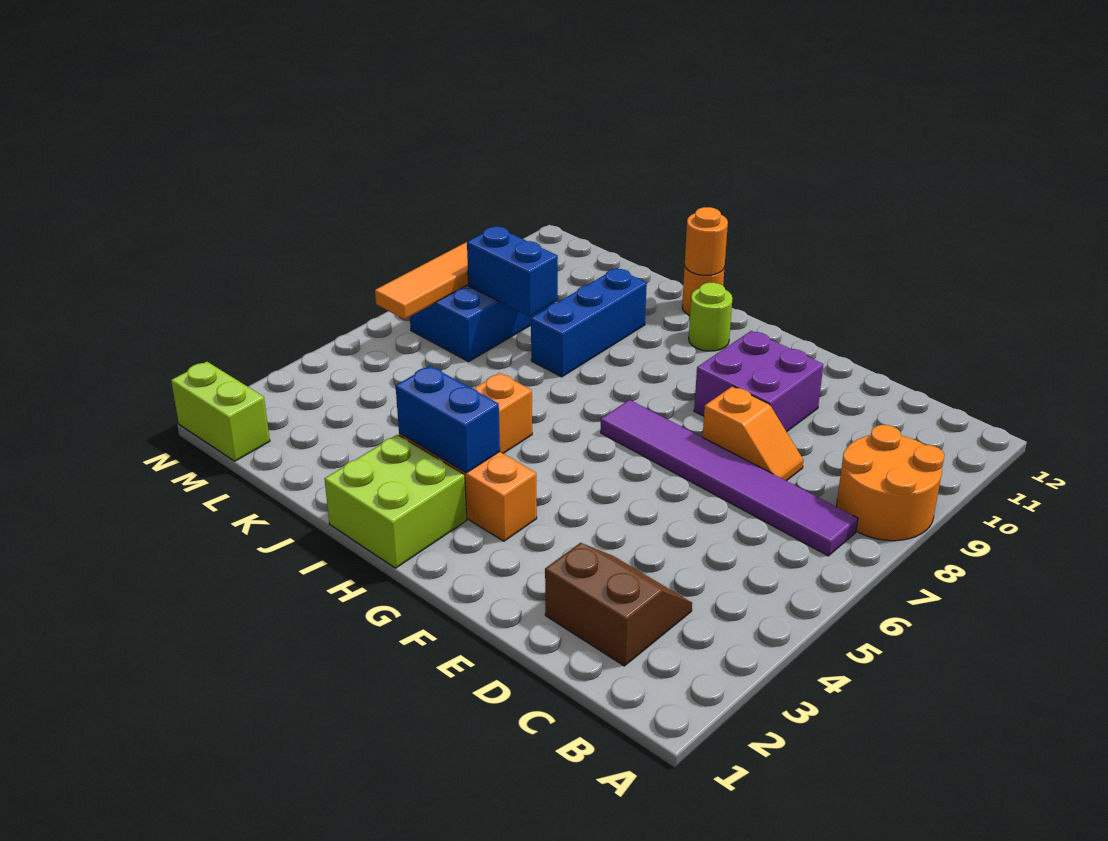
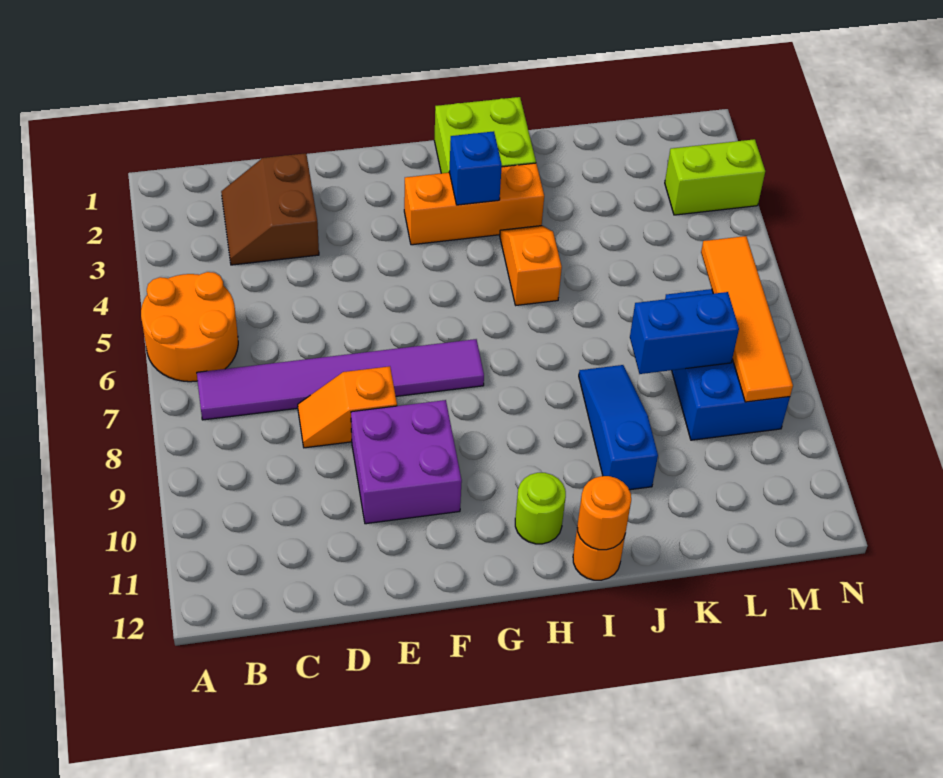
orange 2x2 round brick [837,425,944,541] -> orange 2x2 round brick moved to [141,272,238,382]
brown 2x2 slope [545,543,692,666] -> brown 2x2 slope turned to [221,153,319,265]
blue 1x2 brick [396,366,500,473] -> blue 1x1 brick [449,131,502,205]
blue 1x3 brick [531,269,647,377] -> blue 1x3 slope [579,365,658,490]
lime 1x2 brick [171,362,270,461] -> lime 1x2 brick moved to [665,139,765,215]

